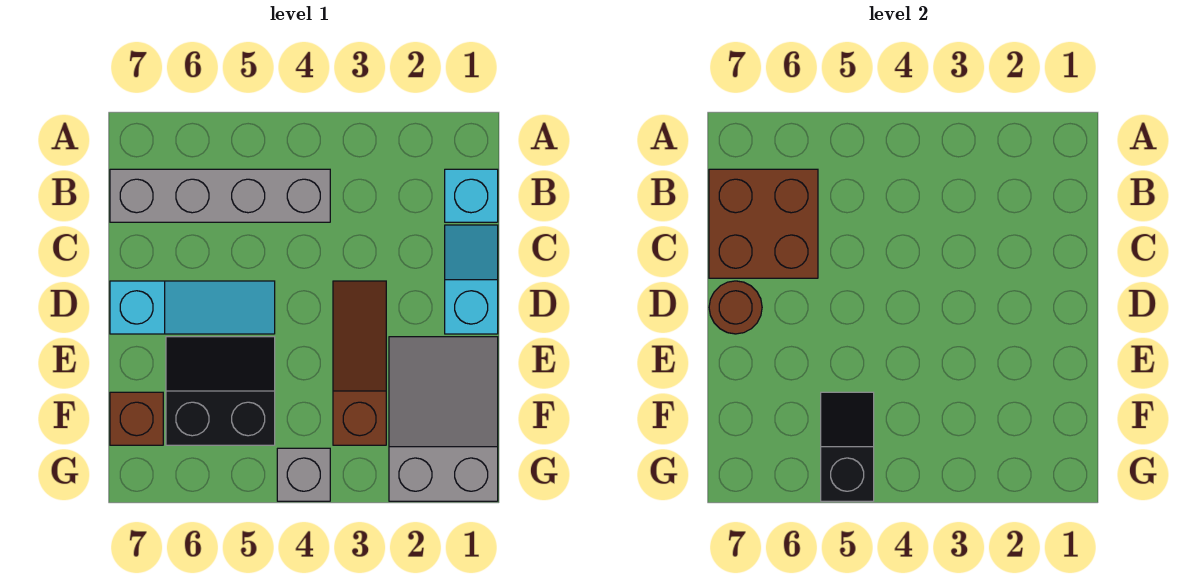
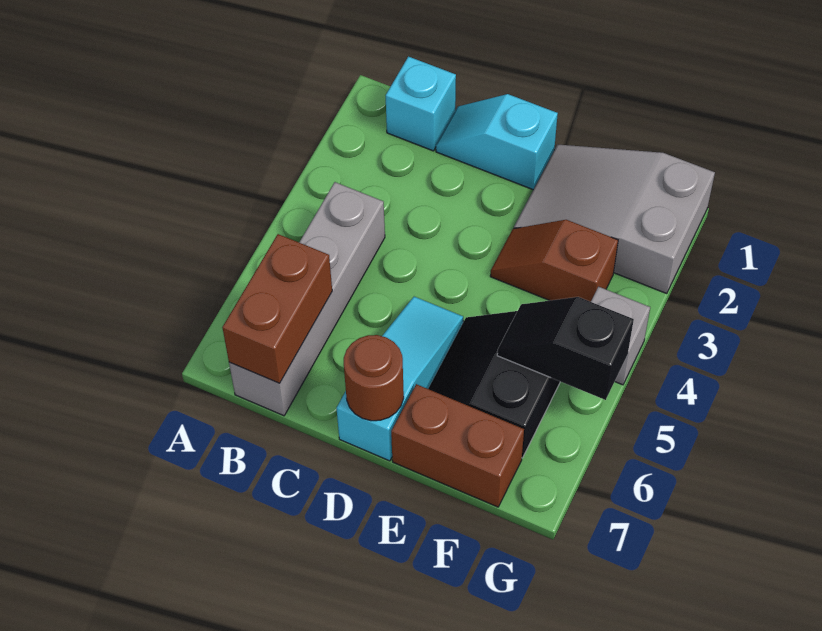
brown 2x2 brick [709,169,818,278] -> brown 1x2 brick [222,234,332,383]
brown 1x3 slope [333,281,386,445] -> brown 1x2 slope [490,220,618,302]
brown 1x1 brick [110,392,163,445] -> brown 1x2 brick [391,384,524,507]

